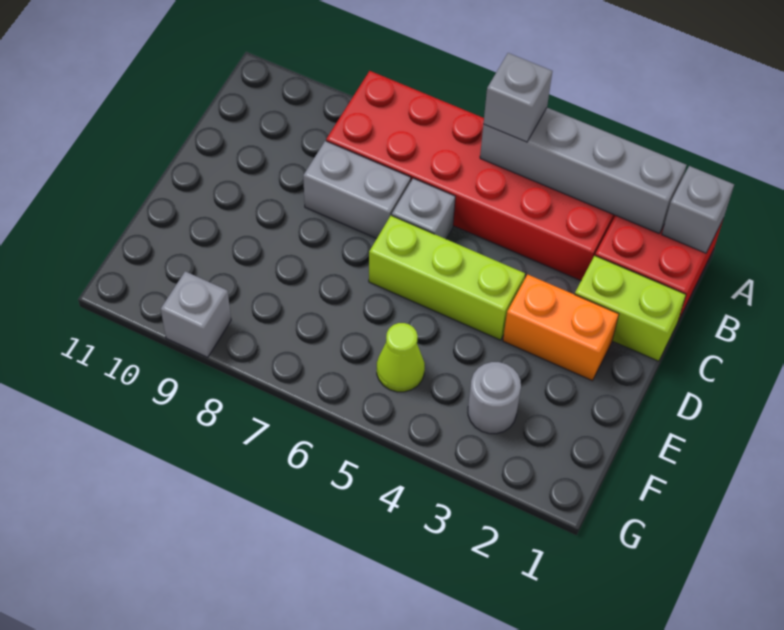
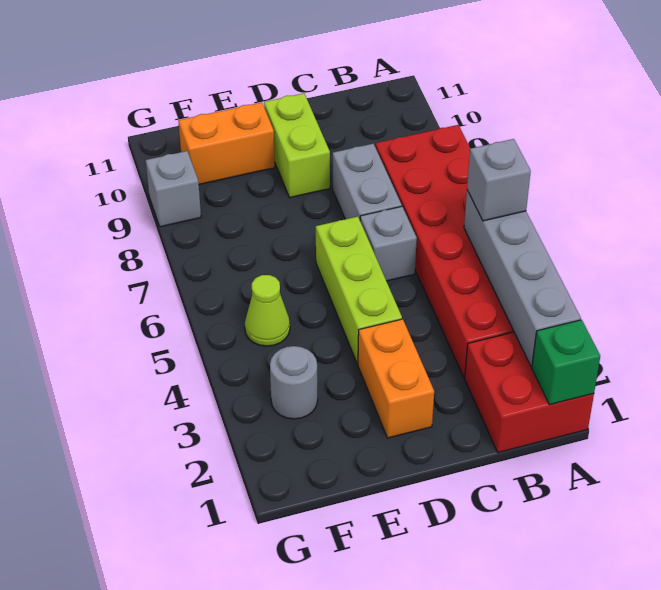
grey 1x1 brick [662,166,734,253] -> green 1x1 brick [532,320,600,405]
lime 1x2 brick [575,256,686,361] -> lime 1x2 brick moved to [264,93,330,198]
none -> orange 1x2 brick [178,102,275,185]

